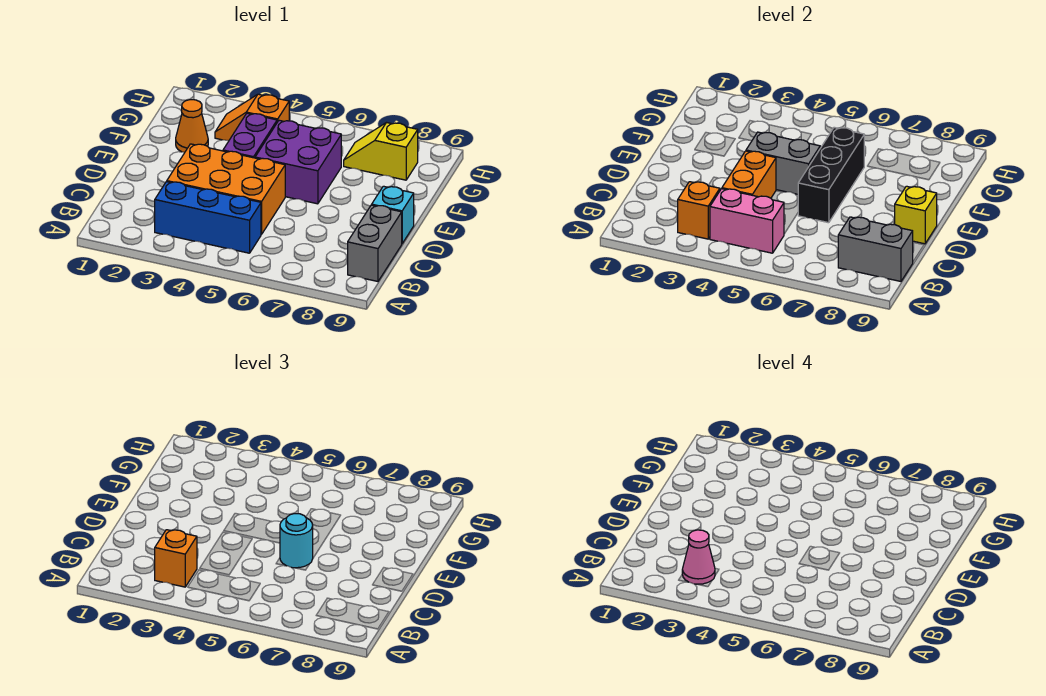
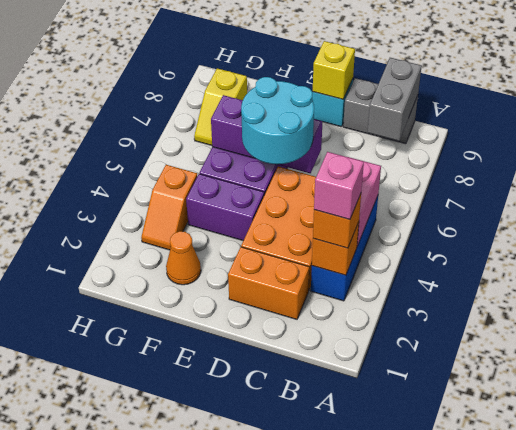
pink 1x1 cone [682,530,715,584] -> pink 1x1 brick [314,152,364,220]
orange 1x2 brick [722,151,776,198] -> orange 1x2 brick moved to [228,247,309,319]
black 1x3 brick [798,127,864,223] -> purple 1x3 brick [211,95,322,173]
cyan 1x1 round brick [280,514,313,568] -> cyan 2x2 round brick [241,77,314,164]
grey 1x2 brick [746,132,820,194] -> none

